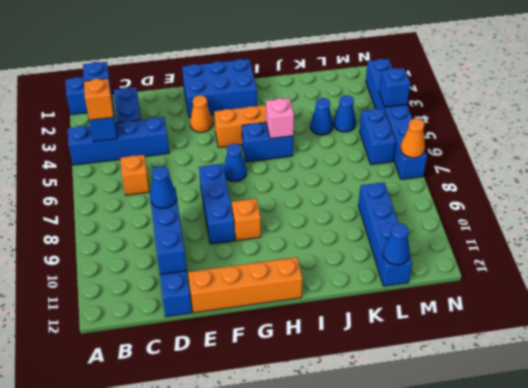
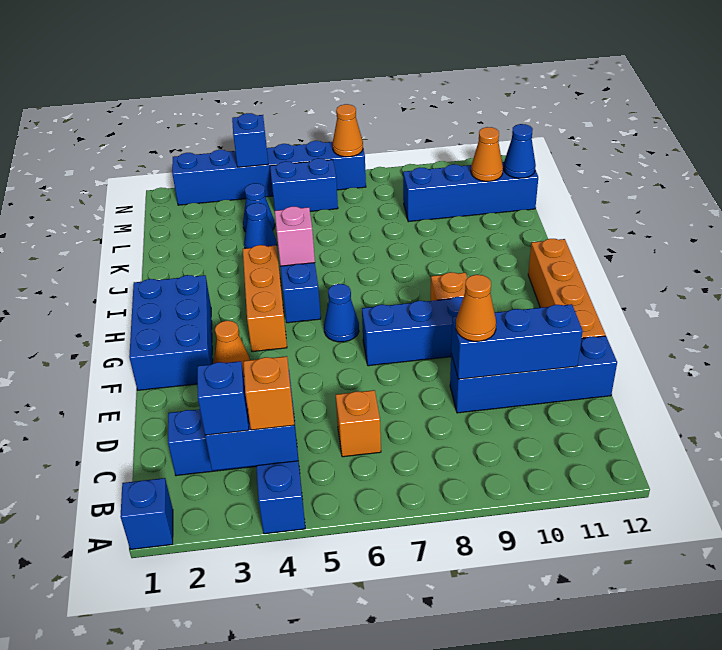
blue 1x1 cone [150,166,177,208] -> orange 1x1 cone [456,275,496,341]
none -> orange 1x1 cone [471,127,503,181]

